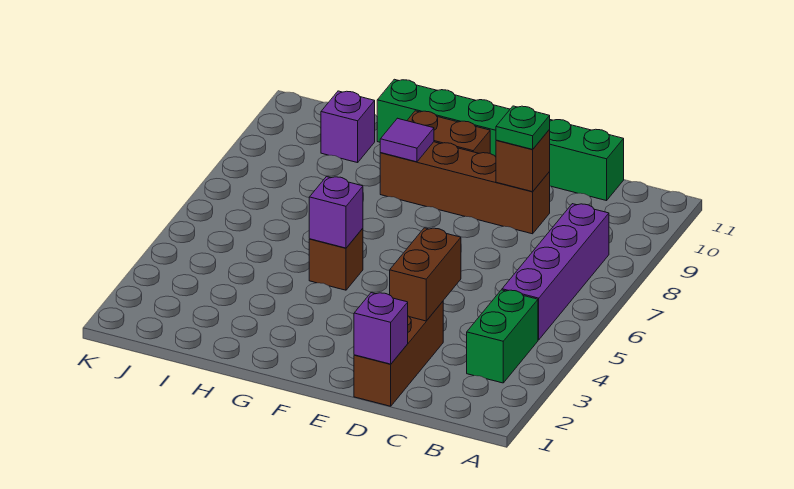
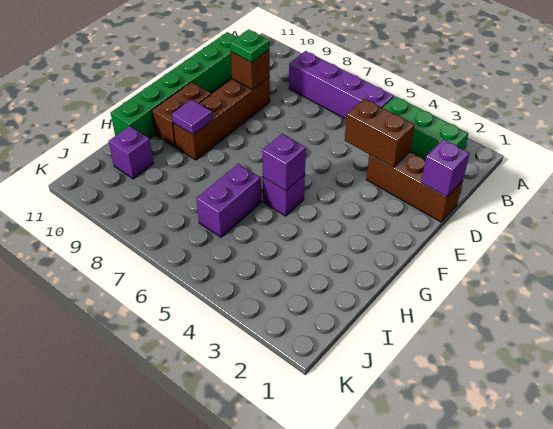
green 1x2 brick [467,290,538,383] -> green 1x3 brick [382,96,468,160]
brown 1x1 brick [309,228,363,290] -> purple 1x1 brick [263,175,305,216]
none -> purple 1x2 brick [196,164,261,237]

